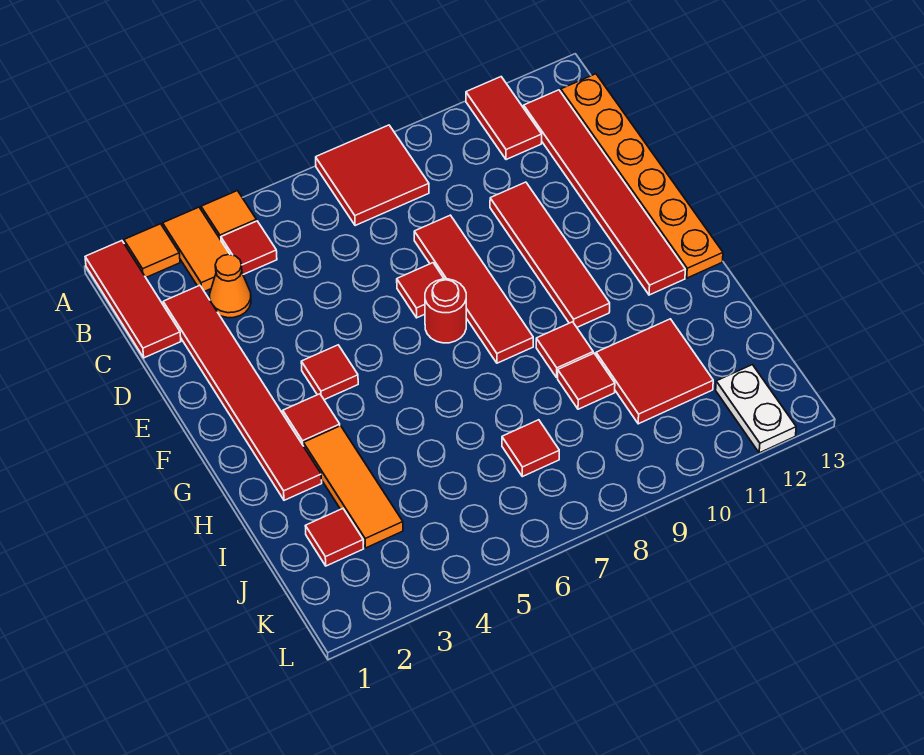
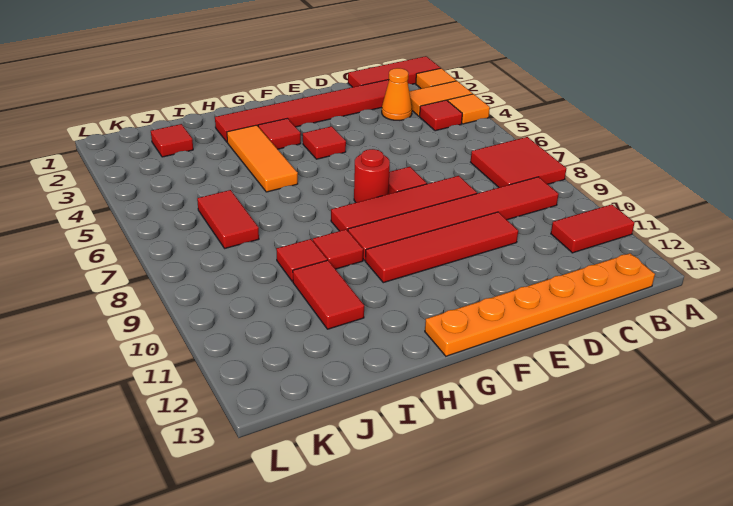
red 1x6 tile [524,90,685,295] -> red 1x6 tile moved to [348,177,559,261]
orange 1x3 tile [303,426,403,548] -> orange 1x3 tile turned to [227,125,298,192]
red 2x2 tile [596,319,713,424] -> red 1x2 tile [293,260,364,329]
red 1x1 tile [502,420,559,477] -> red 1x2 tile [197,190,259,249]
white 1x2 plate [716,365,796,453] -> none

